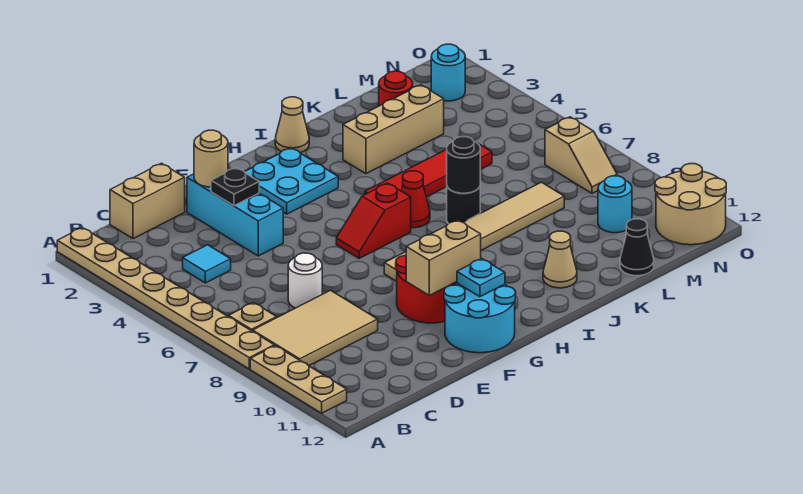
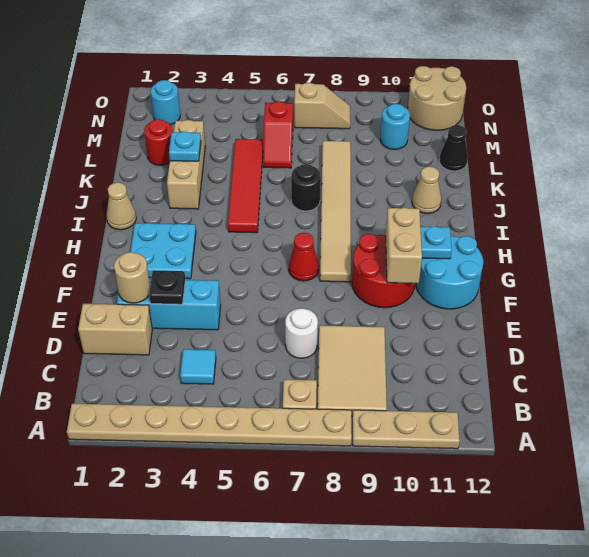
tan 1x2 brick [110,163,185,239] -> tan 1x2 brick turned to [78,304,152,355]
red 1x2 slope [336,183,411,258] -> red 1x2 slope moved to [263,102,293,168]
red 1x1 cone [401,171,430,228] -> red 1x1 cone moved to [289,233,319,281]
black 1x1 round brick [447,137,480,193] -> none
none -> cyan 1x1 plate [169,132,201,161]

